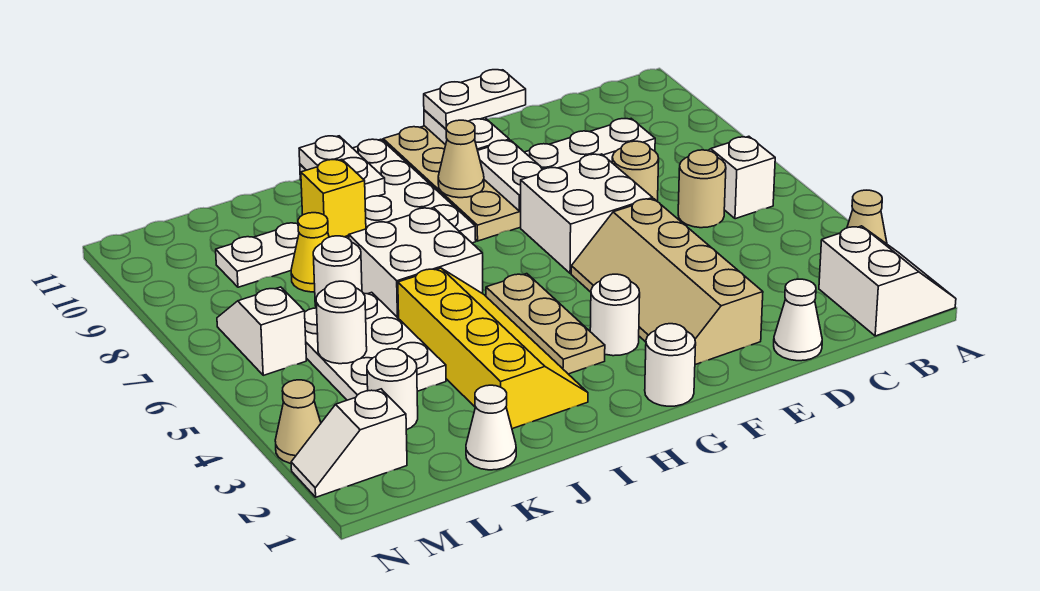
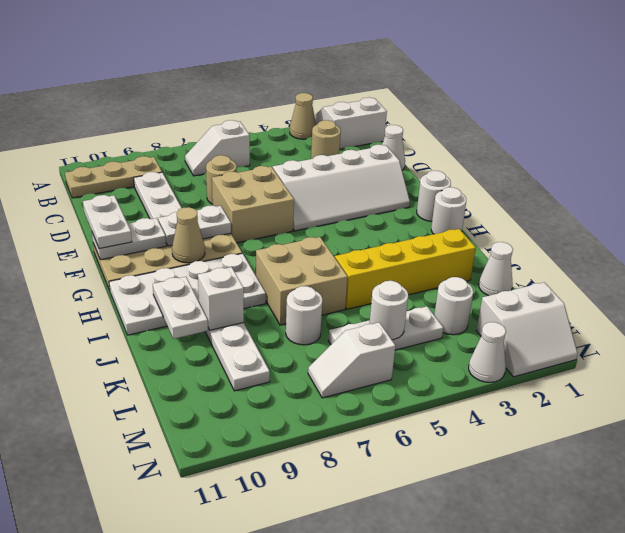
tan 1x1 round brick [678,150,726,228] -> tan 1x1 round brick moved to [311,120,341,159]
tan 2x4 slope [571,199,763,365] -> white 2x4 slope [273,145,410,231]
white 2x2 brick [521,154,653,274] -> tan 2x2 brick [212,166,294,243]
white 1x1 round brick [590,274,640,356] -> white 1x1 round brick moved to [431,187,466,234]
tan 1x3 plate [486,274,605,374] -> tan 1x3 plate moved to [65,156,162,198]
white 2x2 brick [349,208,483,319] -> tan 2x2 brick [256,237,348,325]
white 1x2 plate [299,136,385,199] -> white 1x2 plate turned to [153,277,208,339]
yellow 1x1 brick [301,159,366,237] -> white 1x1 brick [198,267,244,330]
white 2x3 plate [305,292,446,400] -> white 1x3 plate [328,306,443,350]
yellow 1x1 cone [291,213,329,292] -> none
white 1x2 slope [291,389,407,497] -> white 2x2 slope [477,282,578,377]
tan 1x1 cone [275,380,321,463] -> white 1x1 cone [469,322,506,382]

